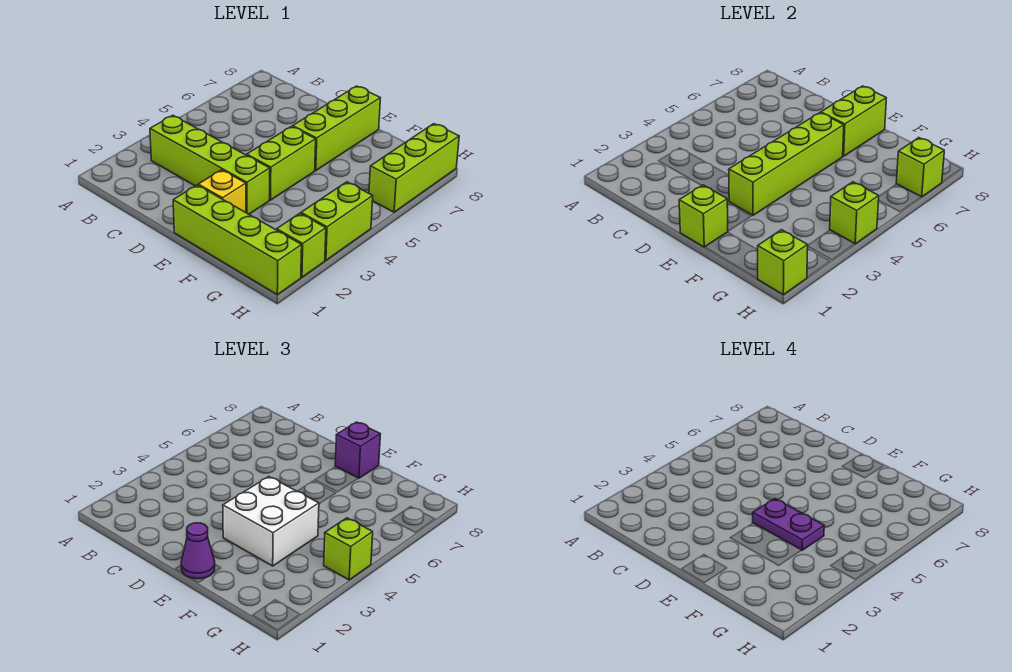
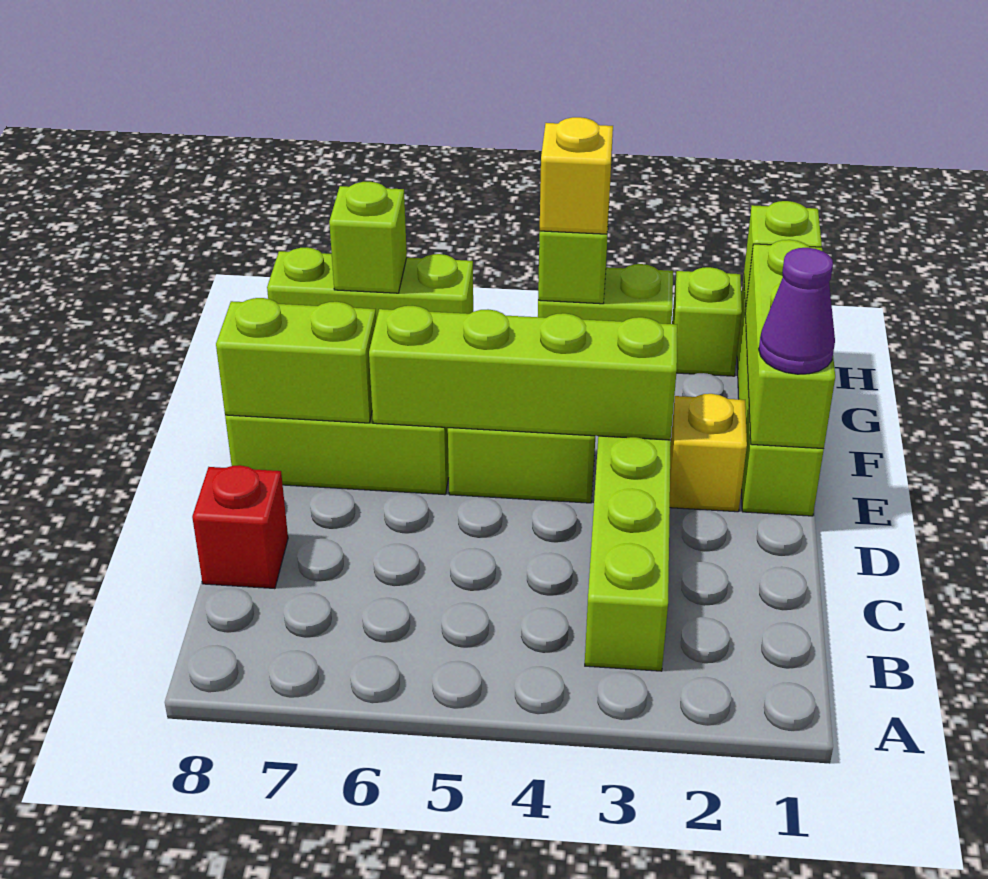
none -> red 1x1 brick [192,465,288,589]
lime 1x1 brick [679,185,728,247] -> lime 1x3 brick [745,240,835,449]
white 2x2 brick [223,477,319,566] -> none
purple 1x2 plate [753,499,824,550] -> none
purple 1x1 brick [335,422,380,478] -> none
lime 1x1 brick [324,518,373,580] -> yellow 1x1 brick [540,117,613,234]

